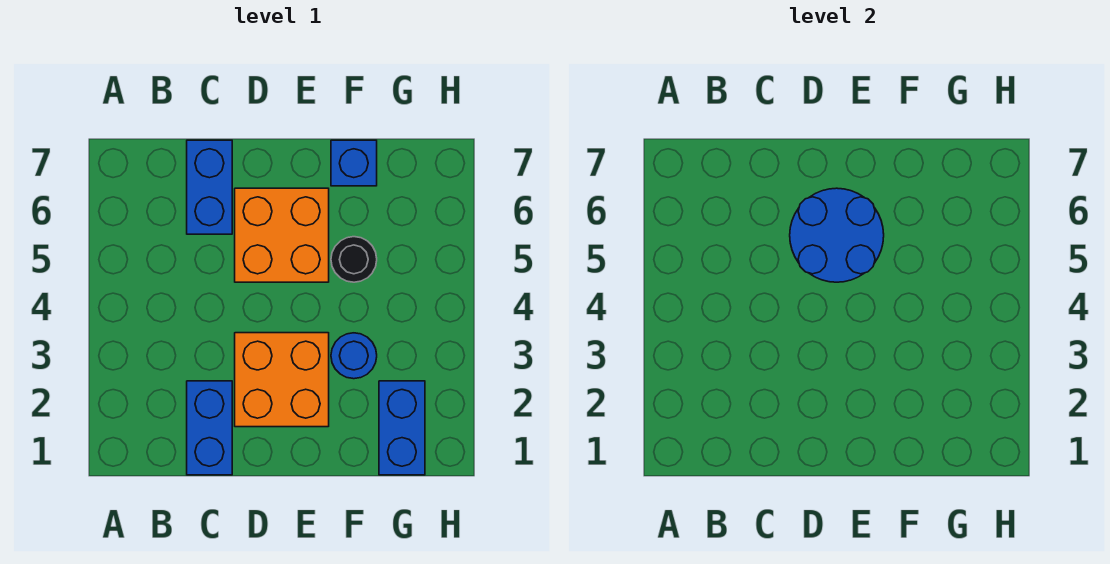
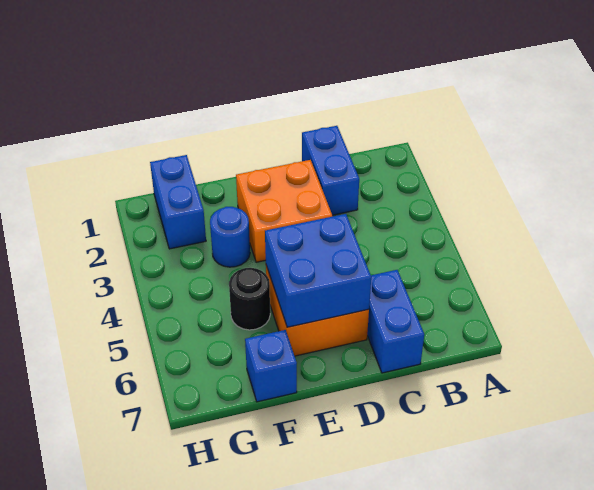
blue 2x2 round brick [790,188,884,282] -> blue 2x2 brick [265,214,371,327]

